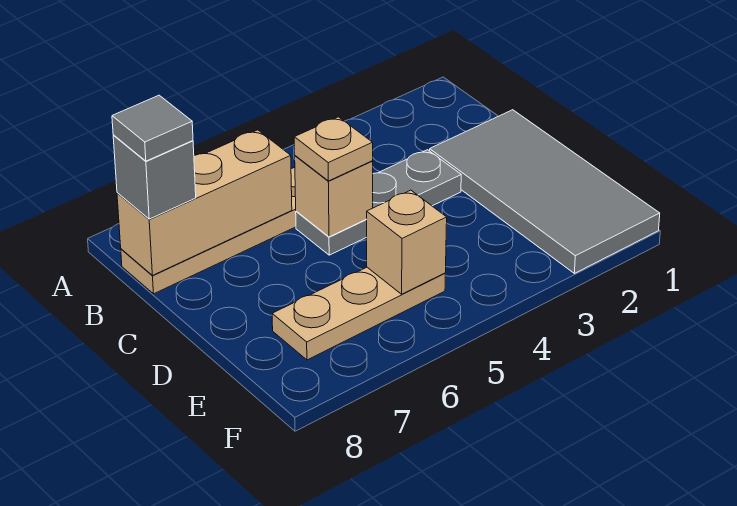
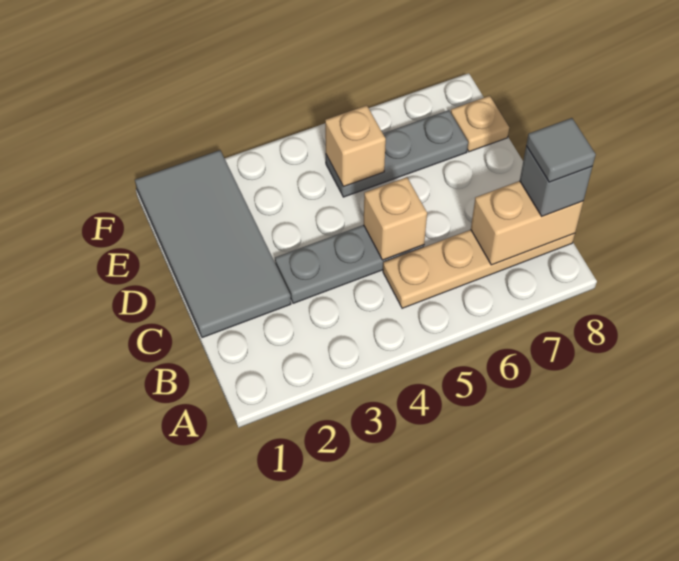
tan 1x3 brick [117,130,292,275] -> tan 1x2 brick [471,181,583,265]
tan 1x1 plate [294,117,373,181] -> tan 1x1 plate moved to [451,96,509,152]
tan 1x3 plate [272,267,445,360] -> grey 1x3 plate [326,110,468,197]

